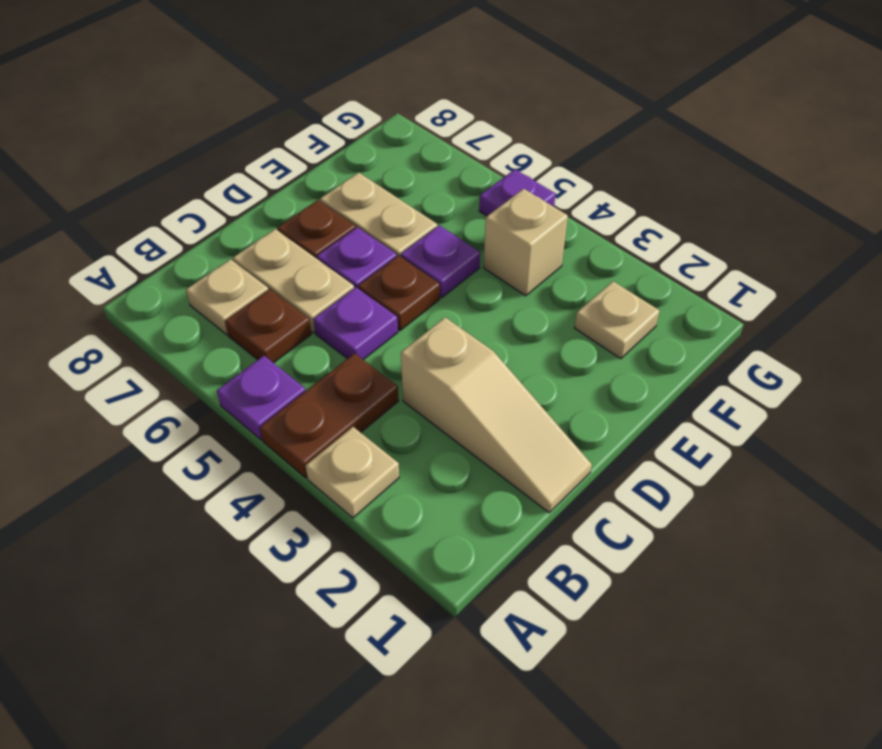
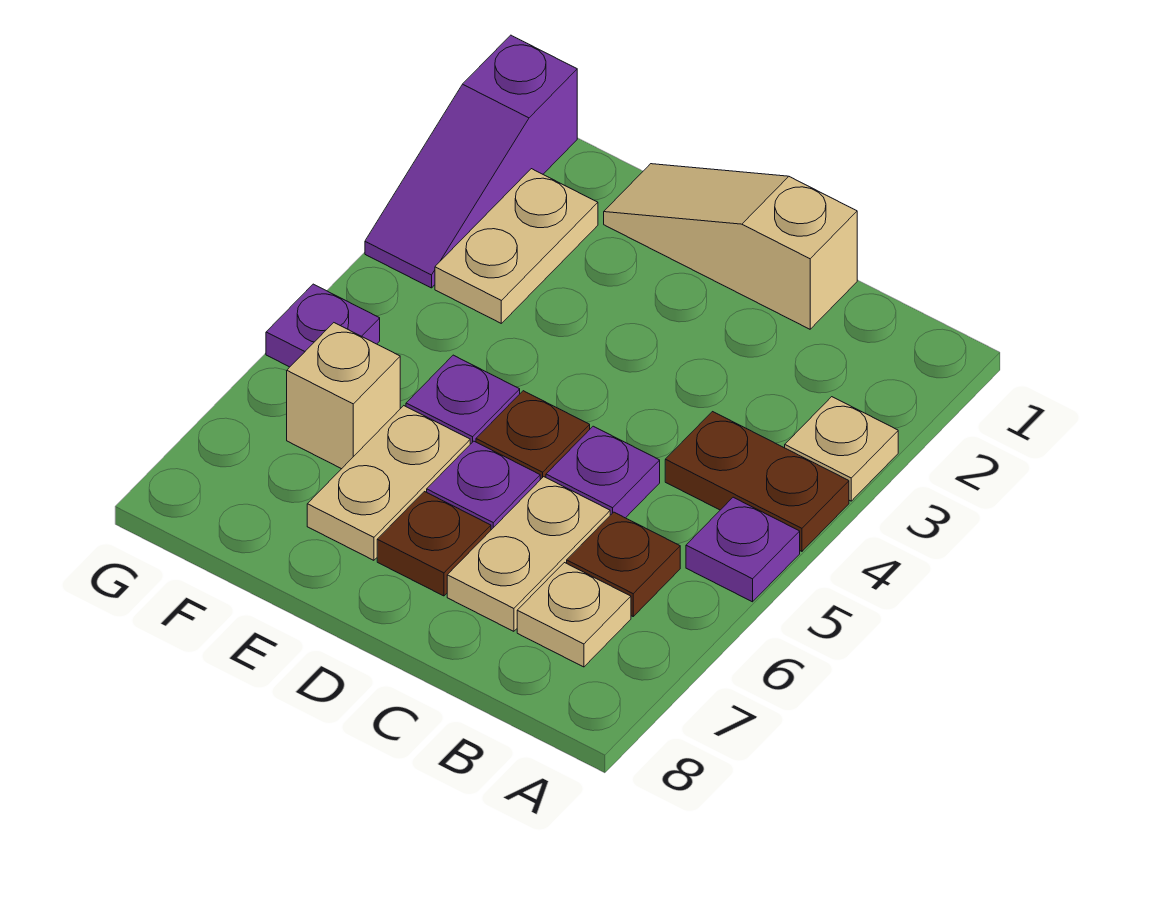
tan 1x3 slope [401,317,592,513] -> tan 1x3 slope turned to [604,164,857,329]
tan 1x1 plate [575,281,660,359] -> tan 1x2 plate [435,169,598,323]
tan 1x1 brick [484,189,568,296] -> tan 1x1 brick moved to [287,323,400,469]
none -> purple 1x3 slope [365,35,577,288]

